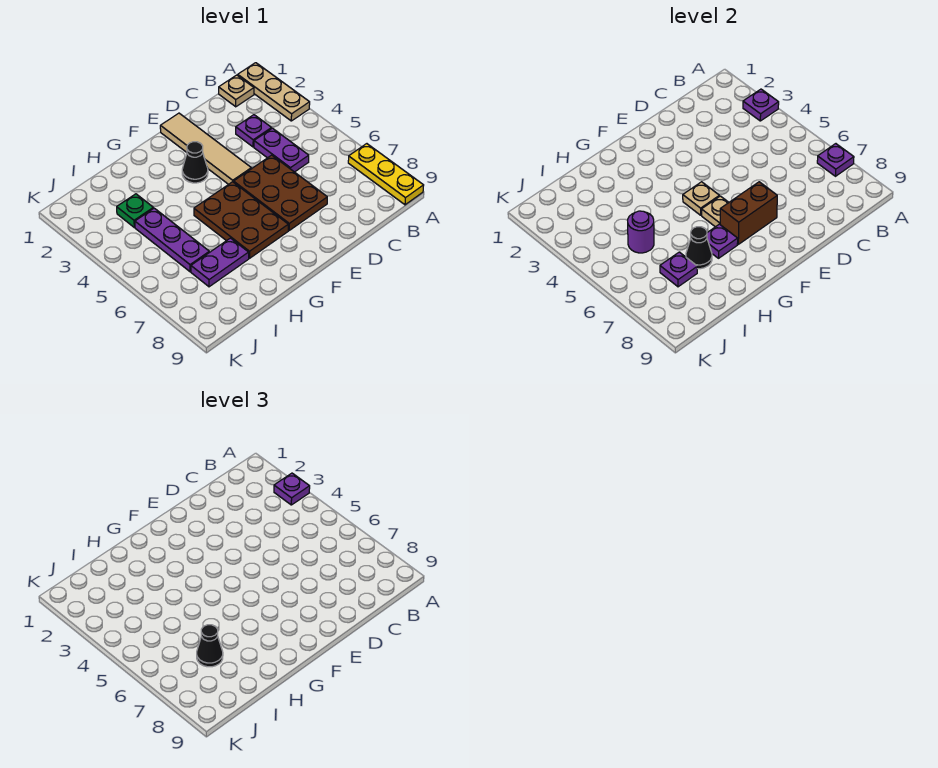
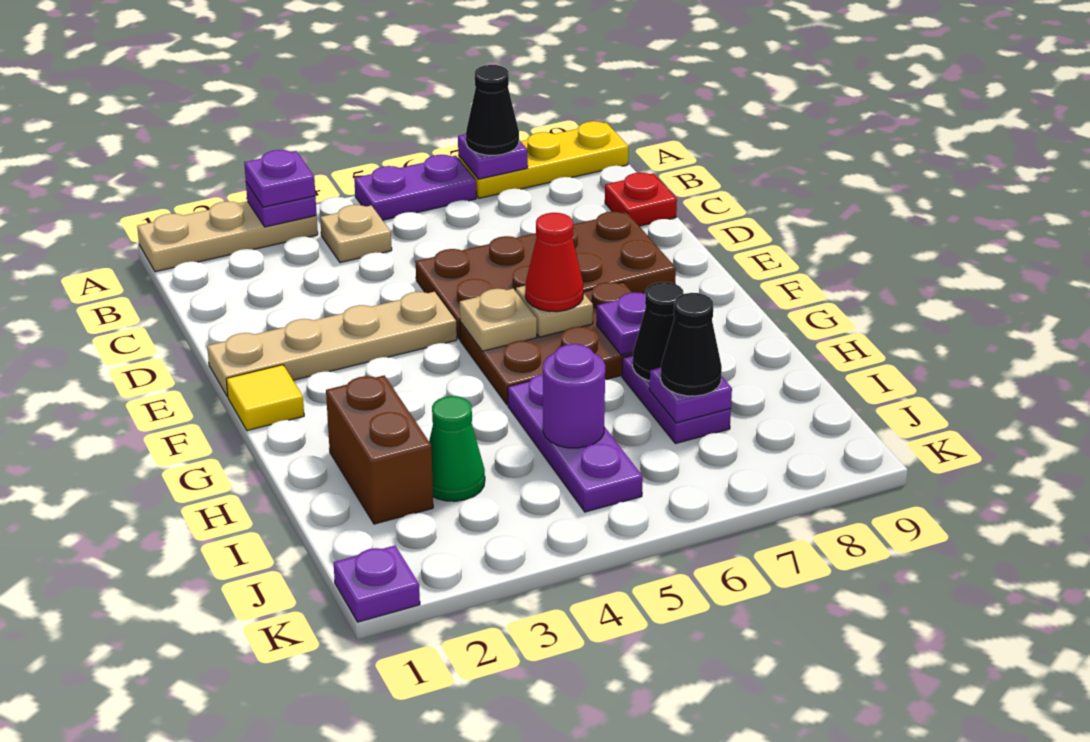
tan 1x1 plate [219,75,254,107] -> tan 1x1 plate moved to [320,205,392,263]
purple 1x1 plate [236,115,272,147] -> purple 1x1 plate moved to [334,546,420,622]
purple 1x2 plate [254,128,309,172] -> purple 1x2 plate moved to [354,155,476,220]
none -> red 1x1 plate [605,173,677,226]
brown 2x3 plate [234,155,327,230] -> brown 2x4 plate [416,212,676,340]
tan 1x4 tile [160,113,251,184] -> tan 1x4 plate [207,292,457,397]
brown 1x2 brick [720,182,777,244] -> brown 1x2 brick moved to [326,375,433,524]
none -> yellow 1x1 tile [226,365,304,431]
black 1x1 cone [182,142,208,183] -> black 1x1 cone moved to [466,65,519,155]
none -> red 1x1 cone [525,213,583,312]
green 1x1 plate [117,194,153,227] -> green 1x1 cone [429,396,485,501]
purple 1x3 plate [135,208,209,272] -> purple 1x3 plate turned to [508,374,643,512]

